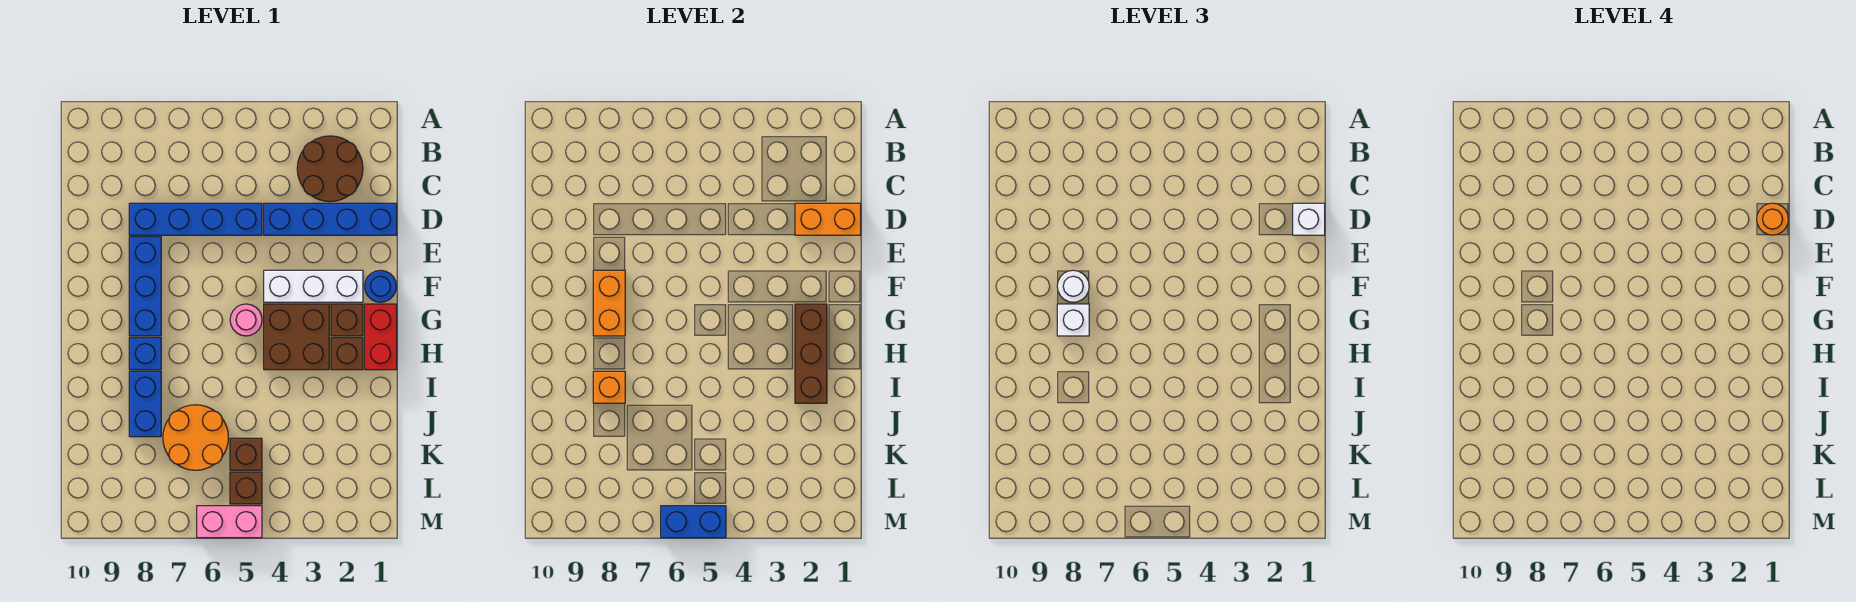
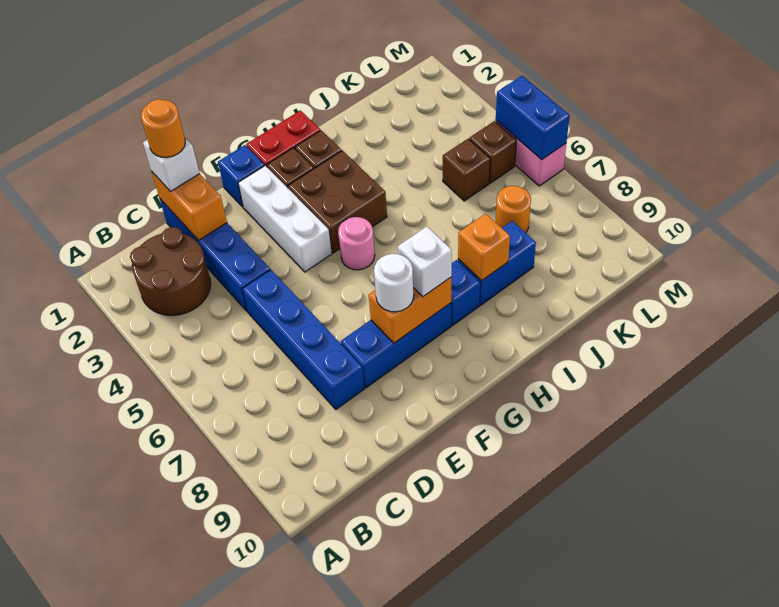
blue 1x1 round brick [365,270,396,302] -> blue 1x1 brick [218,145,265,207]
brown 1x3 brick [795,304,827,403] -> none
orange 2x2 round brick [163,405,228,470] -> orange 1x1 round brick [495,186,531,233]

